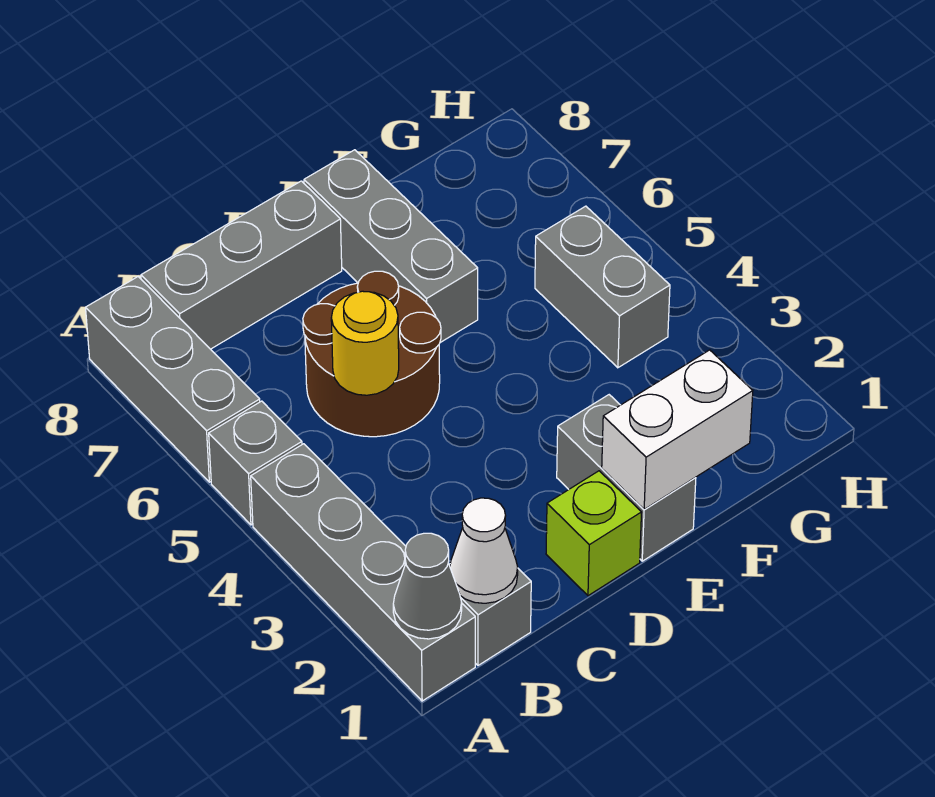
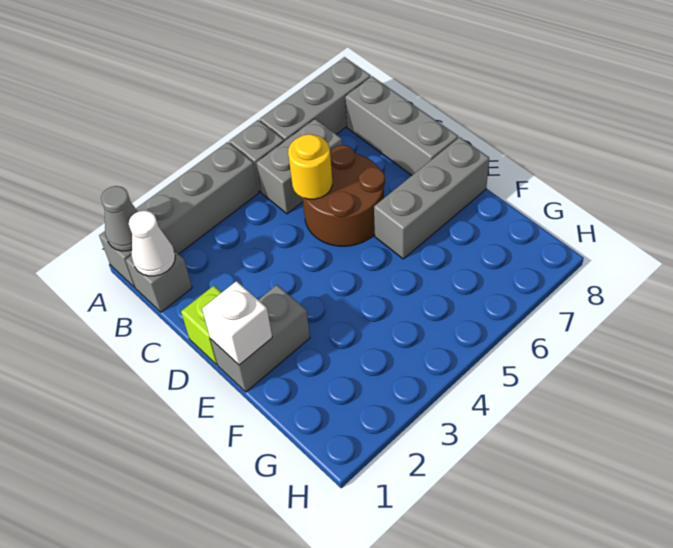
white 1x2 brick [602,350,753,510] -> white 1x1 brick [202,281,272,365]
grey 1x2 brick [535,206,670,368] -> grey 1x2 brick moved to [256,119,342,214]

